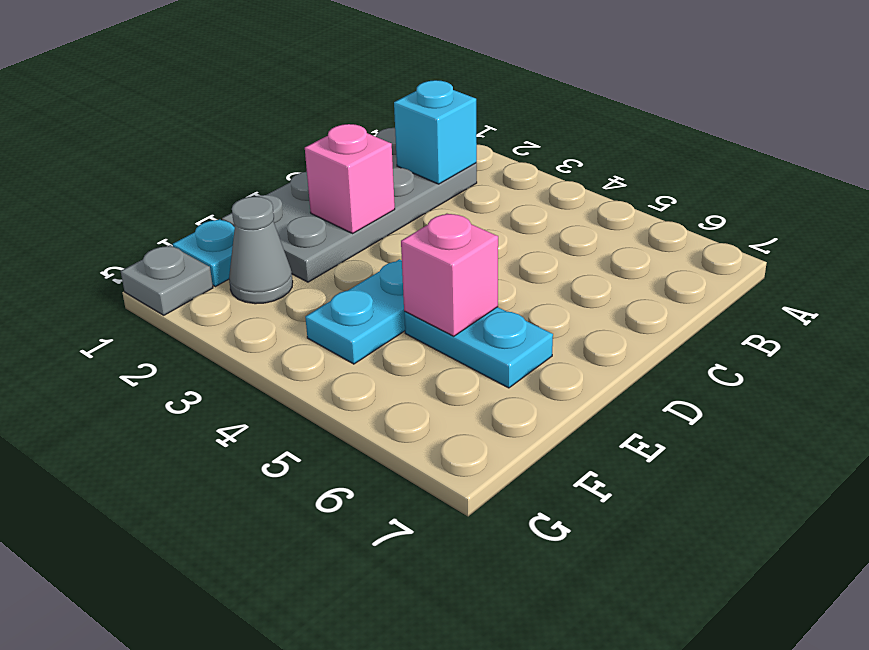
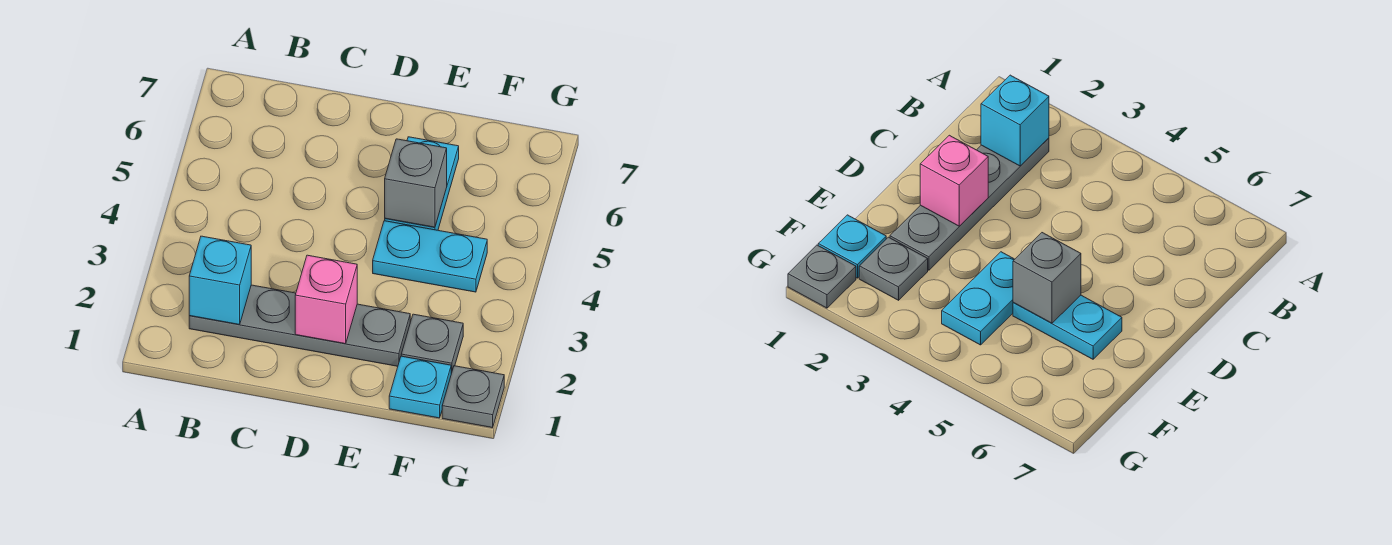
grey 2x4 plate [222,128,477,282] -> grey 1x4 plate [189,285,410,366]
pink 1x1 brick [401,214,498,336] -> grey 1x1 brick [385,139,447,227]
grey 1x1 cone [229,197,293,304] -> grey 1x1 plate [401,314,463,373]

